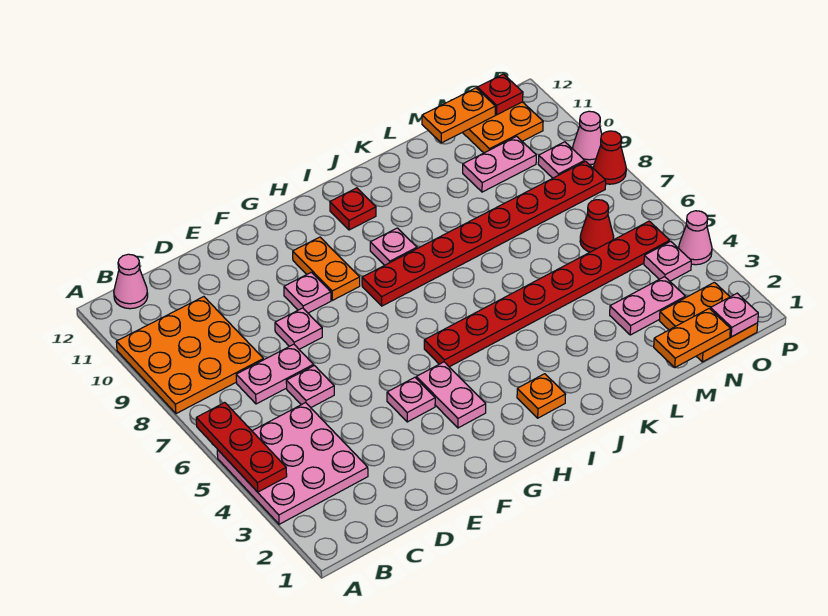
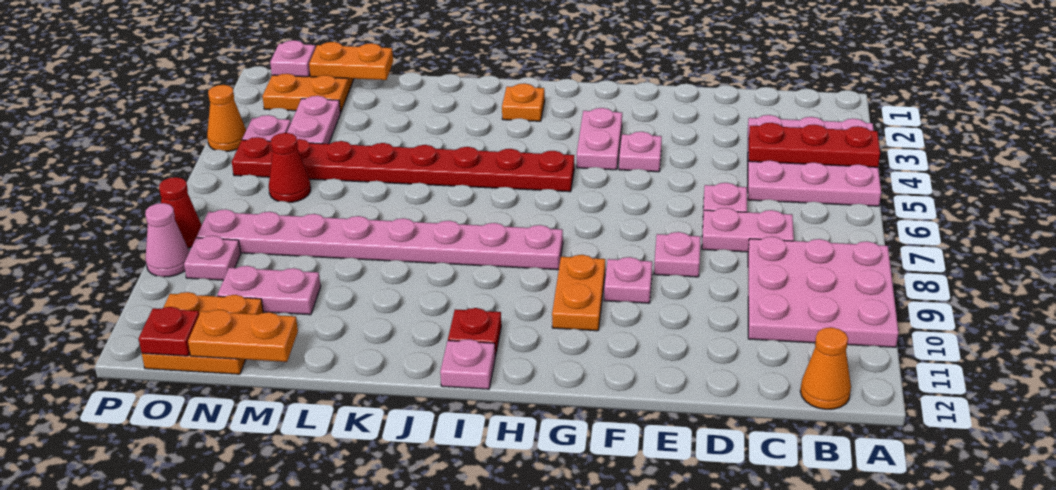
red 1x3 plate [196,403,287,492] -> red 1x3 plate turned to [749,123,880,167]
orange 3x3 plate [116,297,264,414] -> pink 3x3 plate [748,237,899,347]
pink 1x1 cone [114,254,148,309] -> orange 1x1 cone [800,327,851,409]
red 1x8 plate [362,161,606,306] -> pink 1x8 plate [197,209,563,270]
pink 1x1 plate [370,228,417,265] -> pink 1x1 plate moved to [440,339,495,389]
pink 1x2 plate [610,277,686,335] -> pink 1x2 plate turned to [287,96,340,144]
pink 1x1 cone [679,211,712,265] -> orange 1x1 cone [207,85,246,151]

